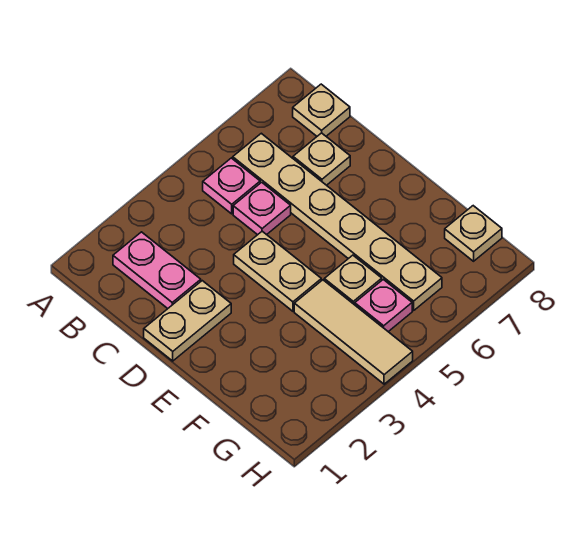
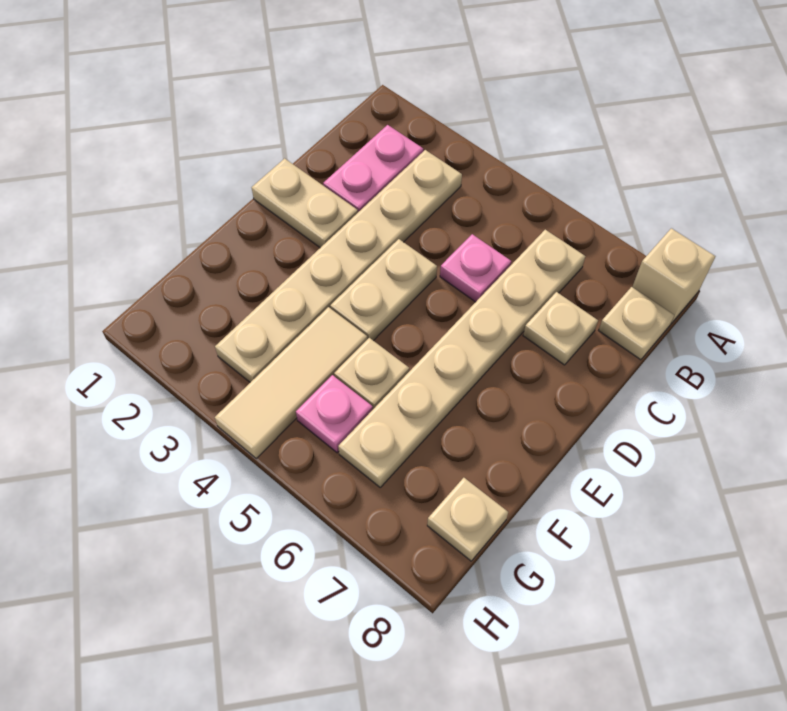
none -> tan 1x1 brick [632,228,715,323]
none -> tan 1x6 plate [215,150,462,382]
pink 1x1 plate [203,158,260,214] -> none

